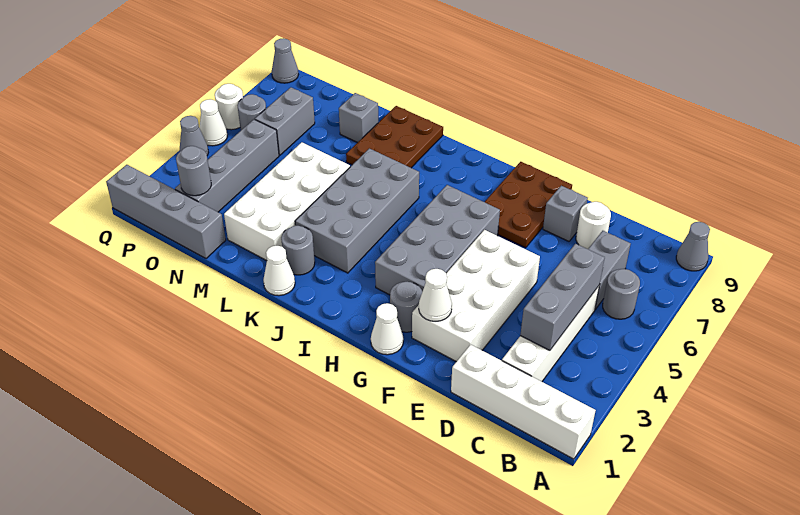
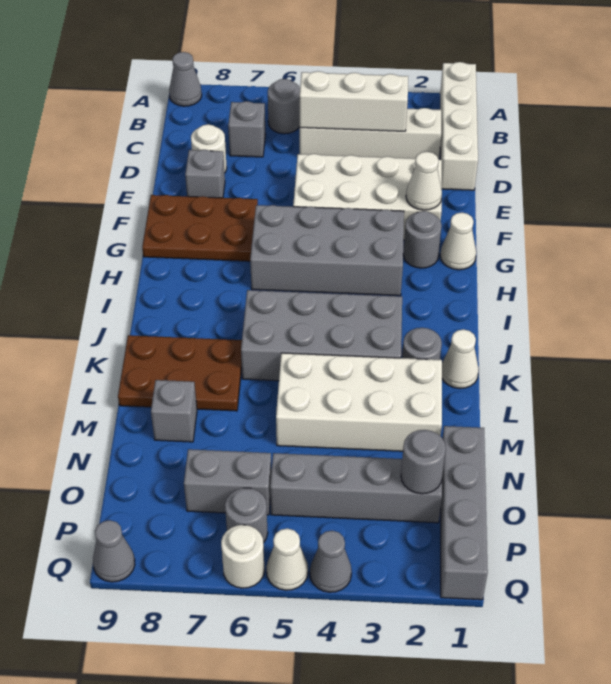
grey 1x3 brick [520,244,605,351] -> white 1x3 brick [300,71,408,131]
grey 1x2 brick [588,231,631,309] -> grey 1x1 brick [228,101,265,157]

